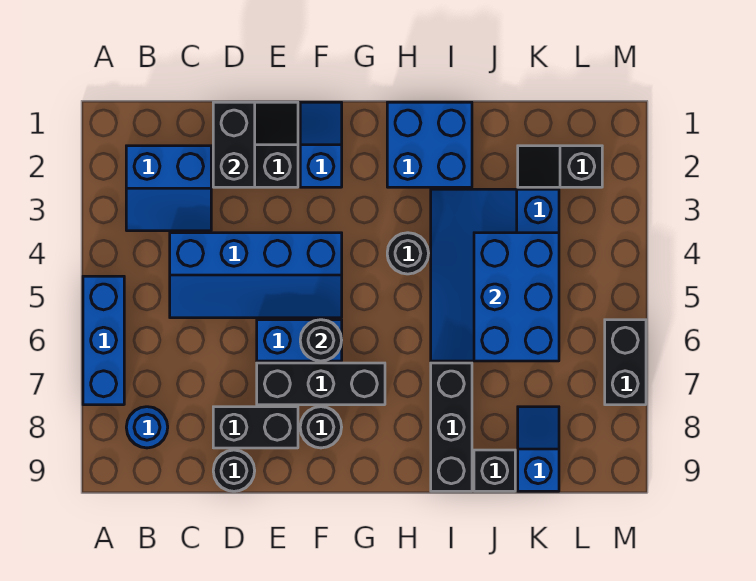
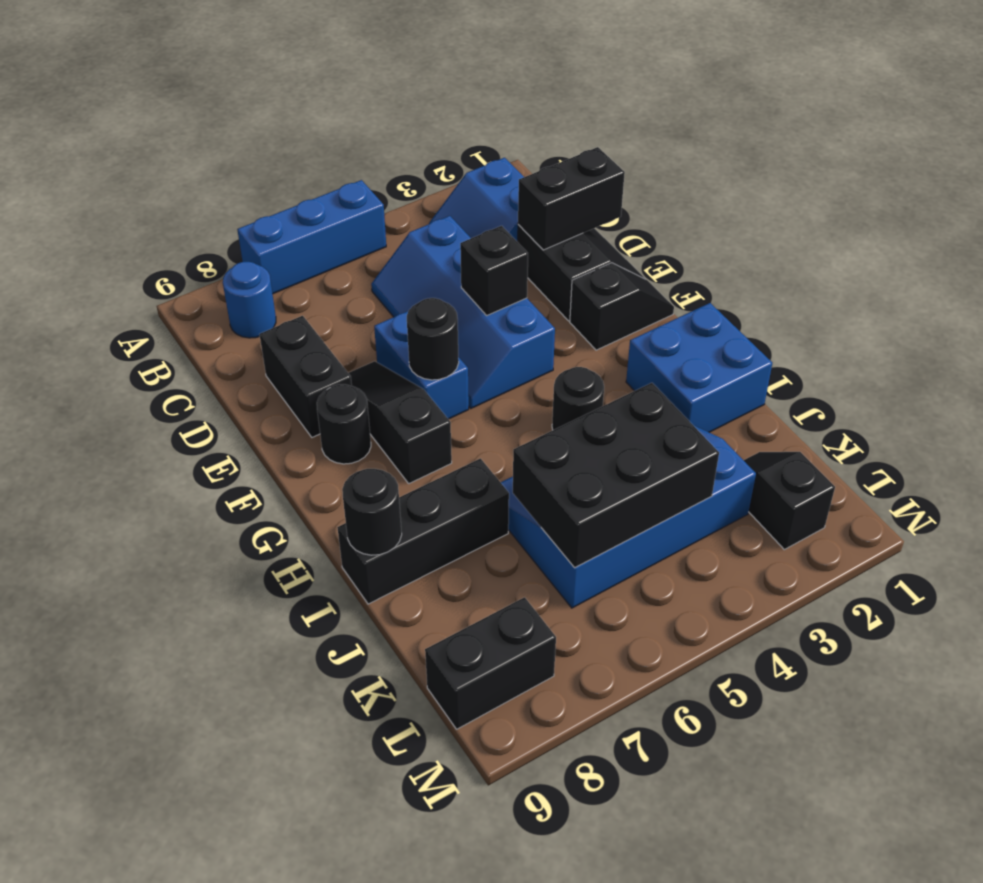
black 1x1 round brick [213,450,255,491] -> black 1x1 round brick moved to [342,469,402,555]
black 1x3 brick [257,363,385,405] -> black 1x3 slope [348,361,452,483]
blue 1x2 slope [300,102,342,187] -> black 1x2 slope [570,263,674,350]
blue 2x3 brick [474,233,559,361] -> black 2x3 brick [513,383,719,568]
black 1x1 brick [474,450,515,491] -> black 1x1 brick moved to [460,226,528,315]
blue 1x2 slope [518,407,559,491] -> none
black 1x2 brick [605,320,646,405] -> black 1x2 brick moved to [425,597,556,729]

